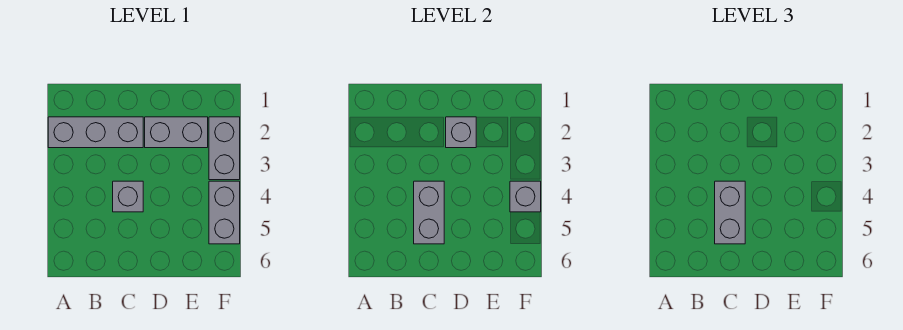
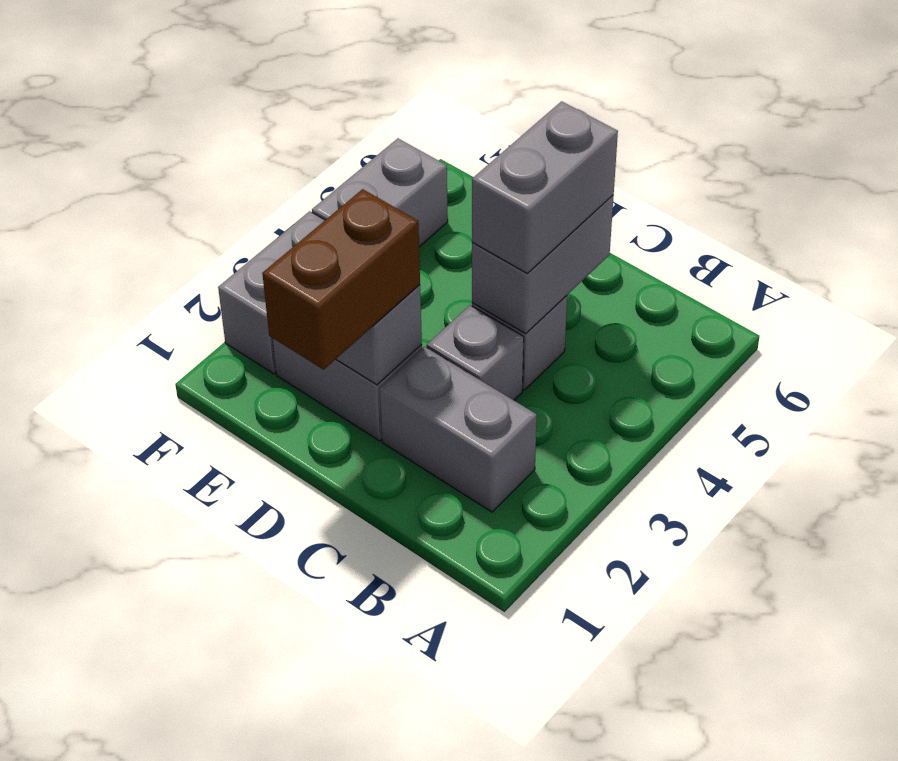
grey 1x3 brick [48,117,143,148] -> grey 1x2 brick [380,347,537,512]
none -> brown 1x2 brick [262,189,420,370]
grey 1x1 brick [510,181,541,212] -> grey 1x1 brick moved to [427,305,524,400]

